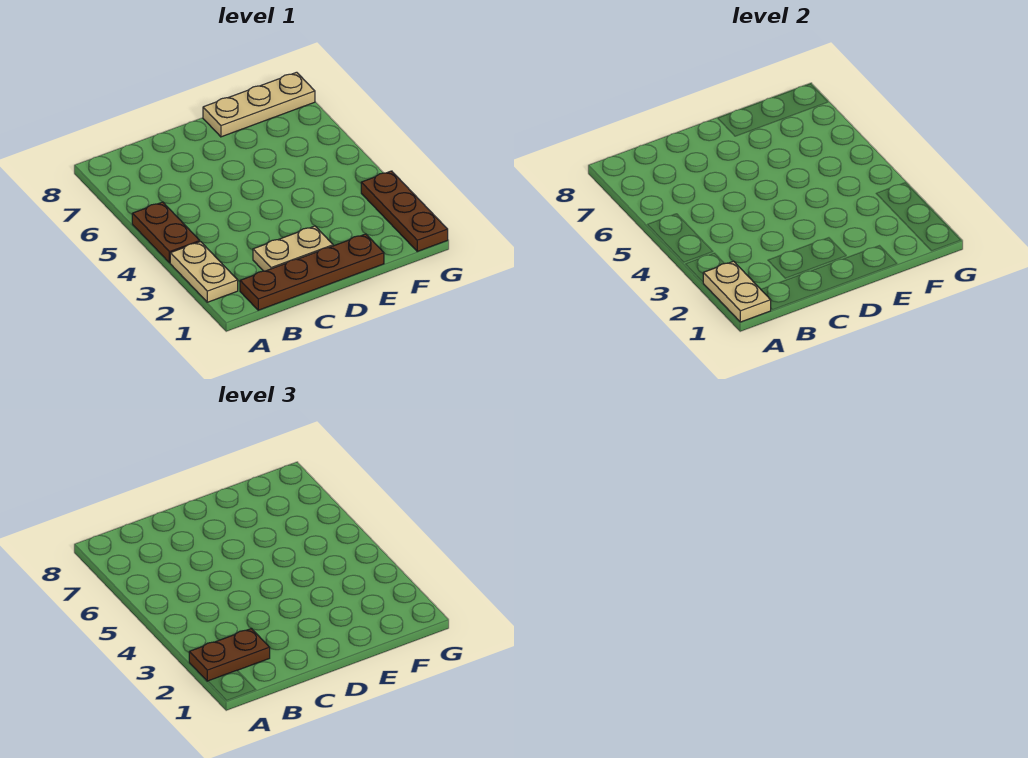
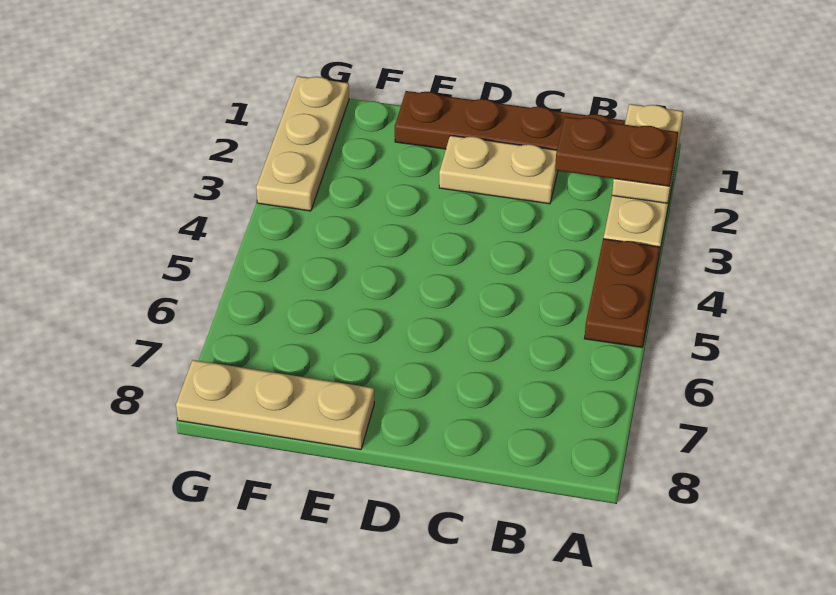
brown 1x3 plate [361,171,448,251] -> tan 1x3 plate [256,76,349,211]

